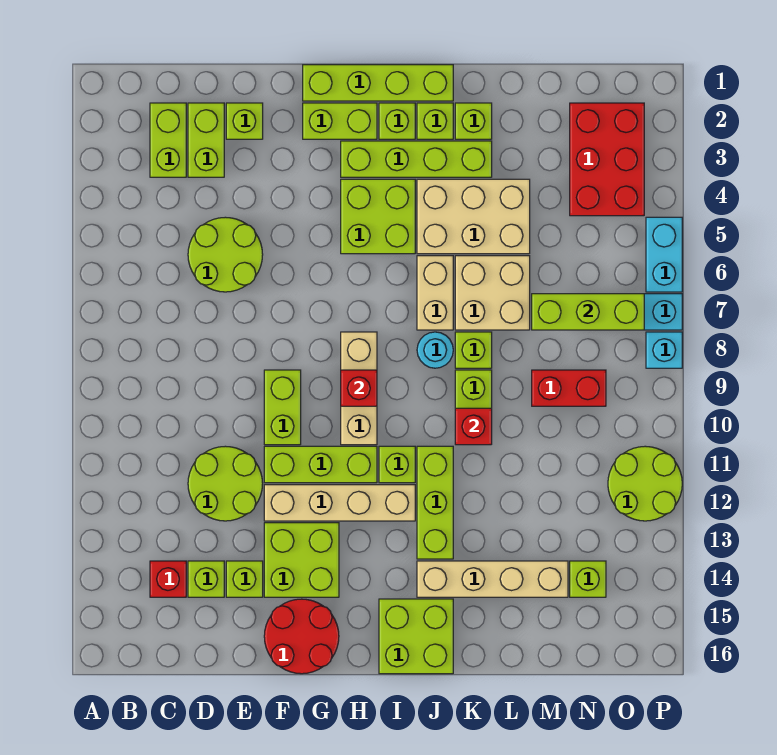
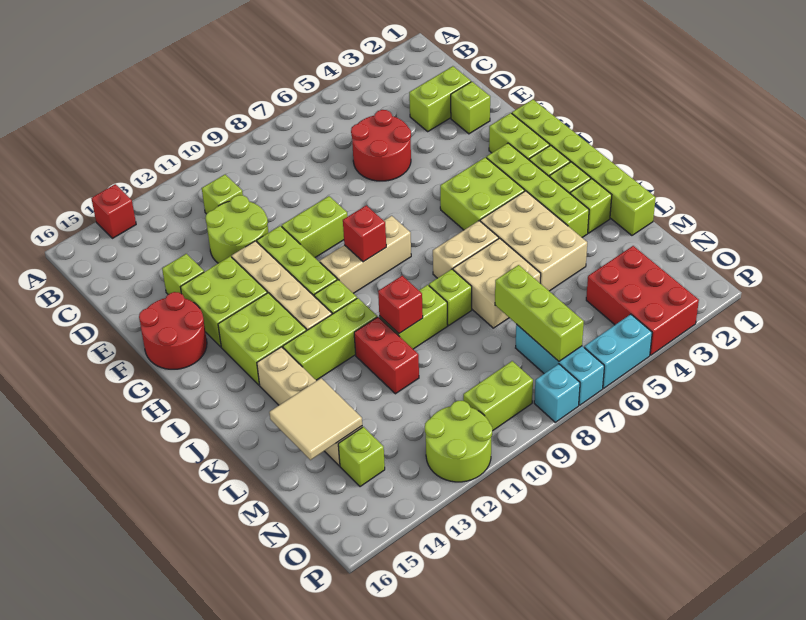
lime 1x2 brick [150,103,186,177] -> lime 1x2 brick moved to [463,361,533,431]
red 1x1 brick [150,561,186,597] -> red 1x1 brick moved to [91,184,136,238]
lime 2x2 round brick [188,217,263,292] -> red 2x2 round brick [351,110,411,181]
lime 1x1 brick [188,561,224,597] -> lime 1x1 brick moved to [202,175,243,214]
lime 1x4 brick [303,65,453,101] -> lime 1x6 brick [512,99,656,235]
lime 2x2 brick [379,599,453,674] -> lime 2x2 brick moved to [218,293,307,385]
cyan 1x1 round brick [417,332,453,368] -> none
none -> tan 2x2 tile [269,378,362,460]
red 1x2 brick [532,370,606,406] -> red 1x2 brick moved to [354,317,419,394]
red 2x3 brick [570,103,644,216] -> red 2x3 brick turned to [586,246,699,355]

